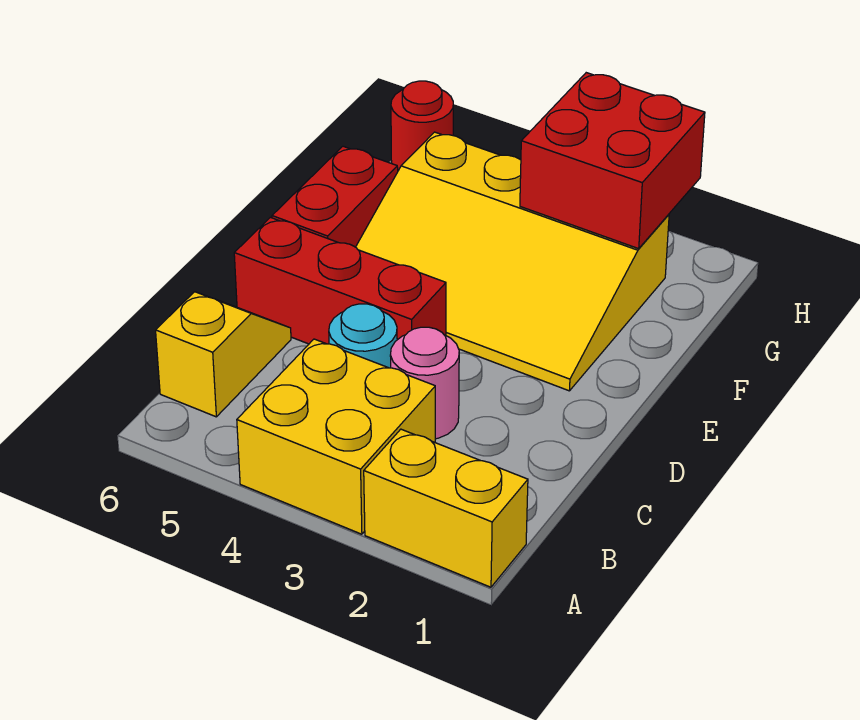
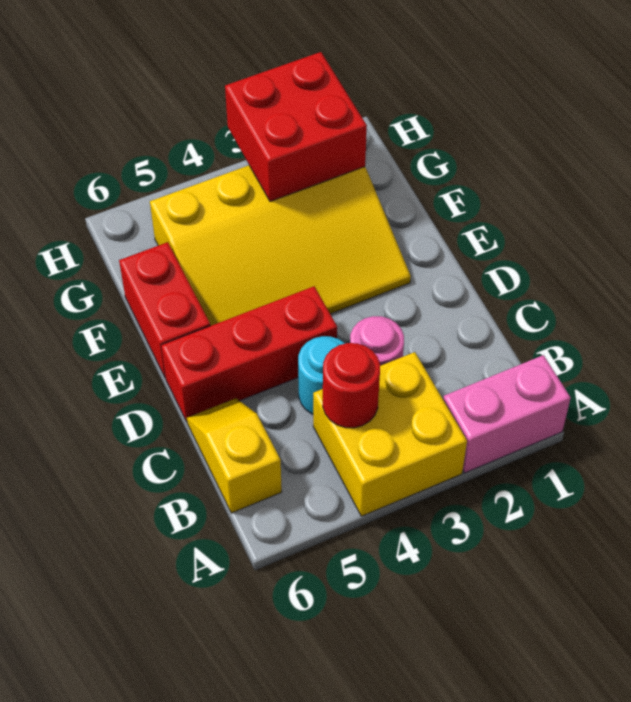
yellow 1x2 brick [364,429,528,587] -> pink 1x2 brick [443,355,571,473]
red 1x1 round brick [391,81,453,171] -> red 1x1 round brick moved to [323,343,380,428]

